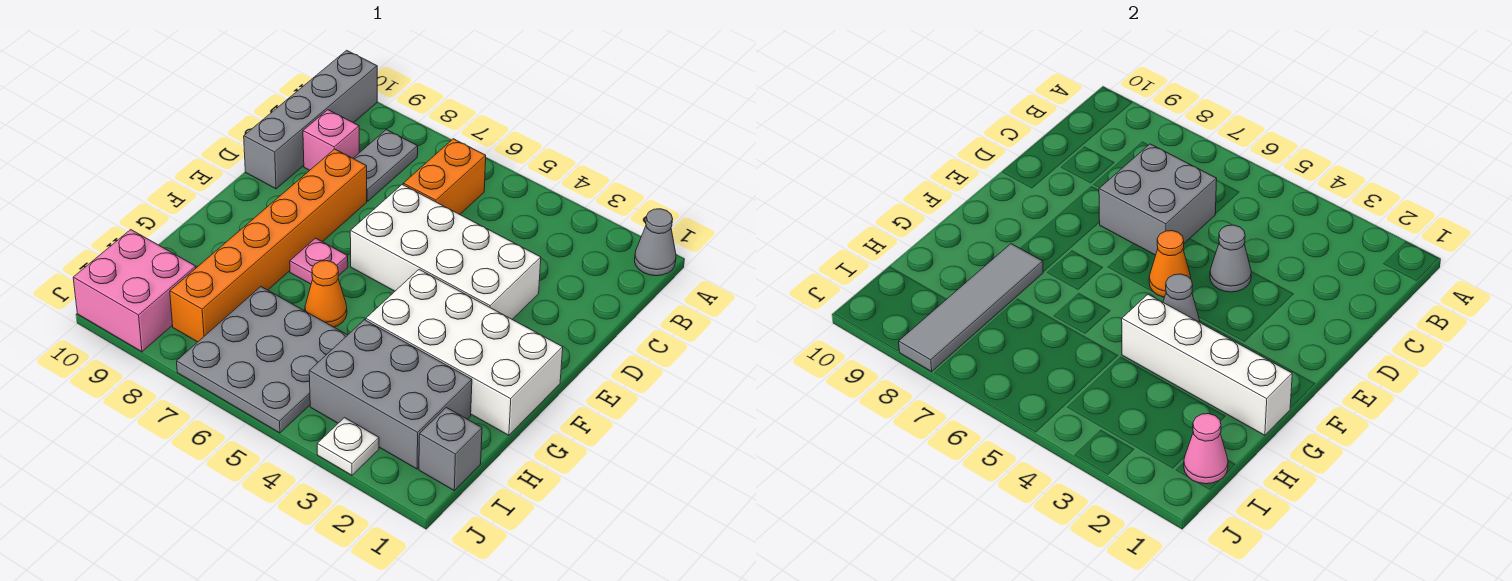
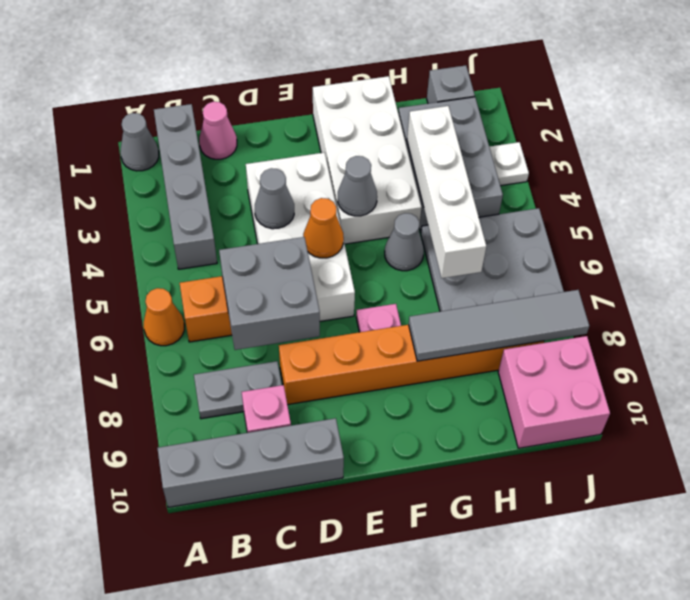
none -> grey 1x4 brick [154,104,217,269]
white 1x4 brick [1122,294,1292,435] -> white 1x4 brick moved to [407,106,486,278]
none -> grey 1x1 cone [385,213,424,271]
orange 1x1 cone [305,261,347,327] -> orange 1x1 cone moved to [144,288,184,346]
pink 1x1 cone [1184,414,1228,484] -> pink 1x1 cone moved to [199,102,237,159]

